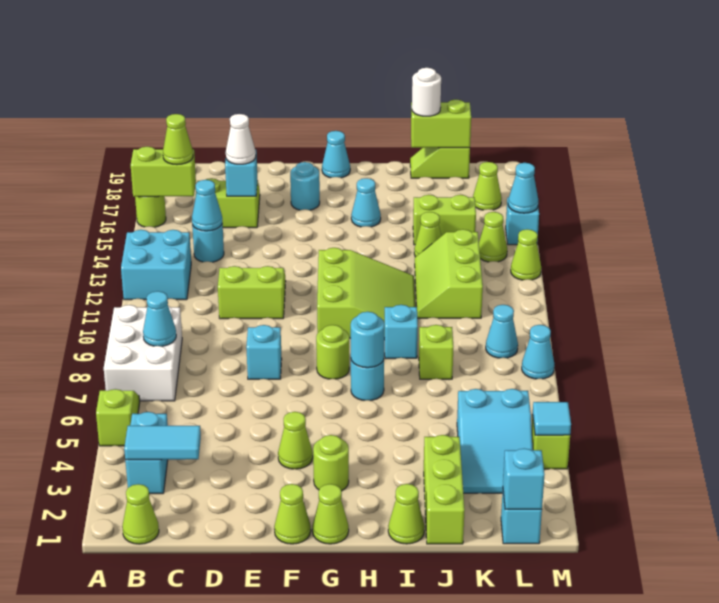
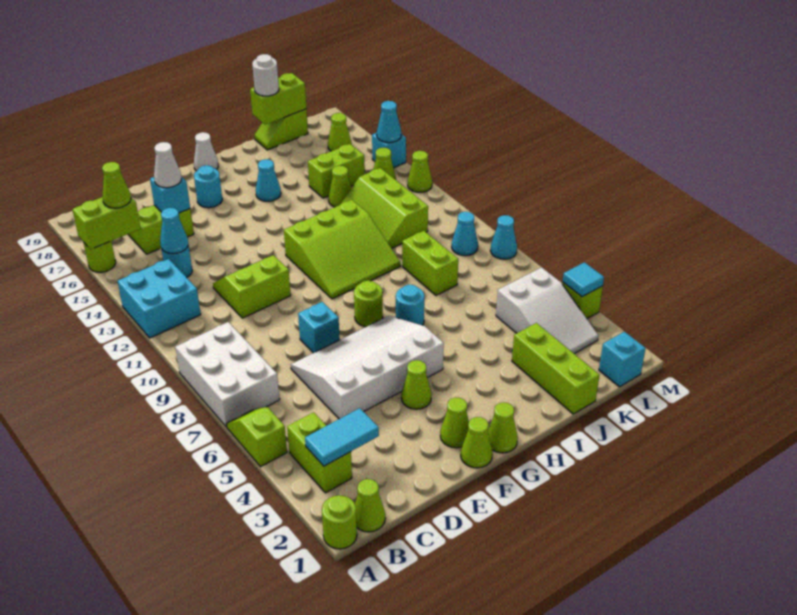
cyan 1x2 brick [125,412,168,494] -> lime 1x2 brick [287,412,352,493]
cyan 1x1 cone [143,291,176,346] -> none
none -> white 3x4 slope [291,316,444,419]
lime 1x1 round brick [313,435,349,491] -> lime 1x1 round brick moved to [322,495,357,549]
lime 3x3 slope [317,248,415,338] -> lime 3x3 slope turned to [284,200,400,299]
cyan 1x1 cone [322,131,350,178] -> white 1x1 cone [194,132,218,171]
cyan 1x1 round brick [351,312,384,368] -> none
lime 1x1 cone [388,484,425,544] -> lime 1x1 cone moved to [440,398,469,448]
cyan 1x1 brick [384,305,418,359] -> none
lime 1x1 brick [419,325,453,379] -> lime 1x2 brick [402,231,458,295]
cyan 2x3 slope [457,389,532,493] -> white 2x3 slope [496,267,598,353]
cyan 1x1 brick [503,448,545,509] -> none

